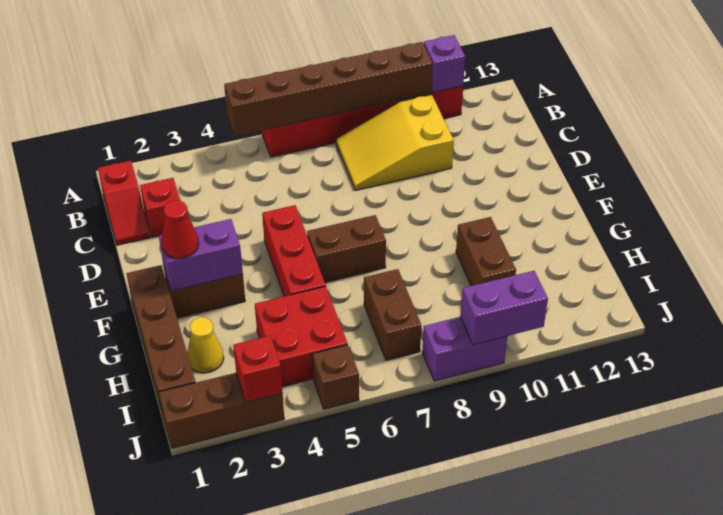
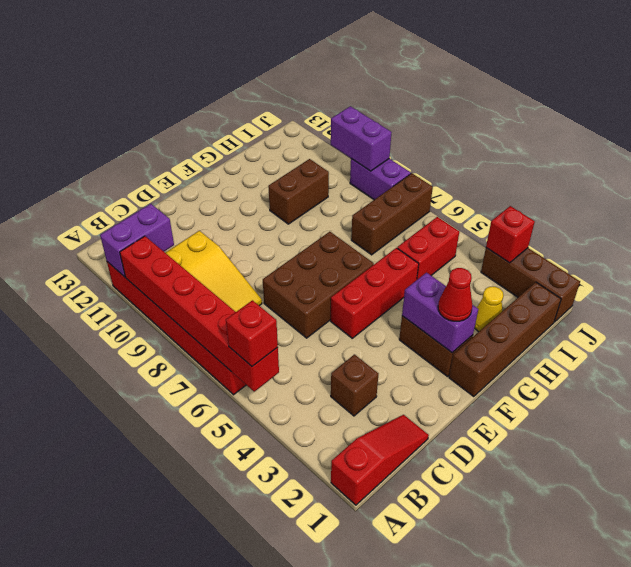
brown 1x6 brick [224,42,433,136] -> red 1x6 brick [120,236,279,392]
purple 1x1 brick [424,35,465,93] -> purple 1x2 brick [100,204,174,277]
red 1x2 slope [98,161,150,245] -> red 1x3 slope [331,415,429,505]
red 1x1 brick [140,178,180,237] -> red 1x1 brick moved to [226,300,278,366]
brown 1x2 brick [307,215,386,282] -> brown 2x3 brick [263,232,374,338]
red 2x2 brick [255,286,348,387] -> red 1x2 brick [397,217,459,280]
brown 1x2 brick [364,269,421,360] -> brown 1x3 brick [351,173,433,255]
brown 1x1 brick [312,345,359,409] -> brown 1x1 brick moved to [331,354,378,416]

